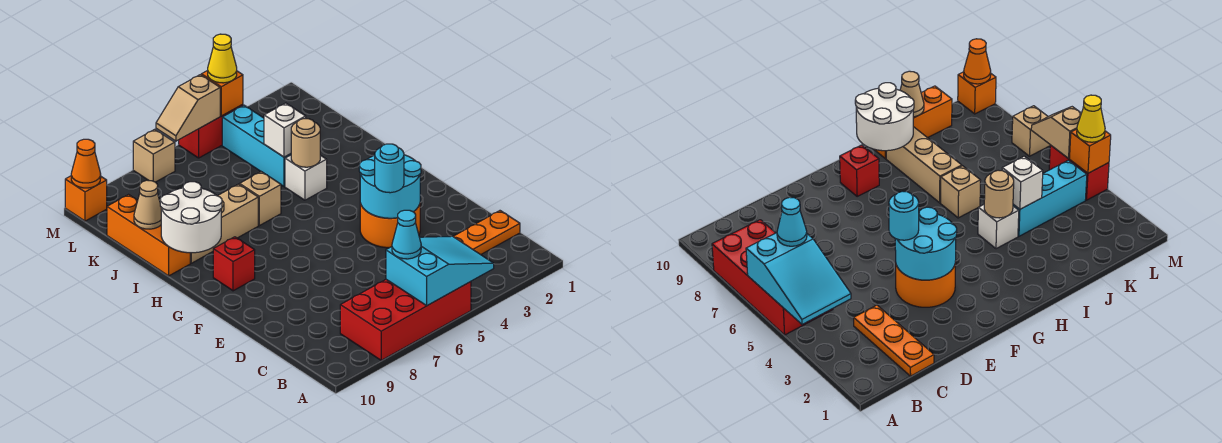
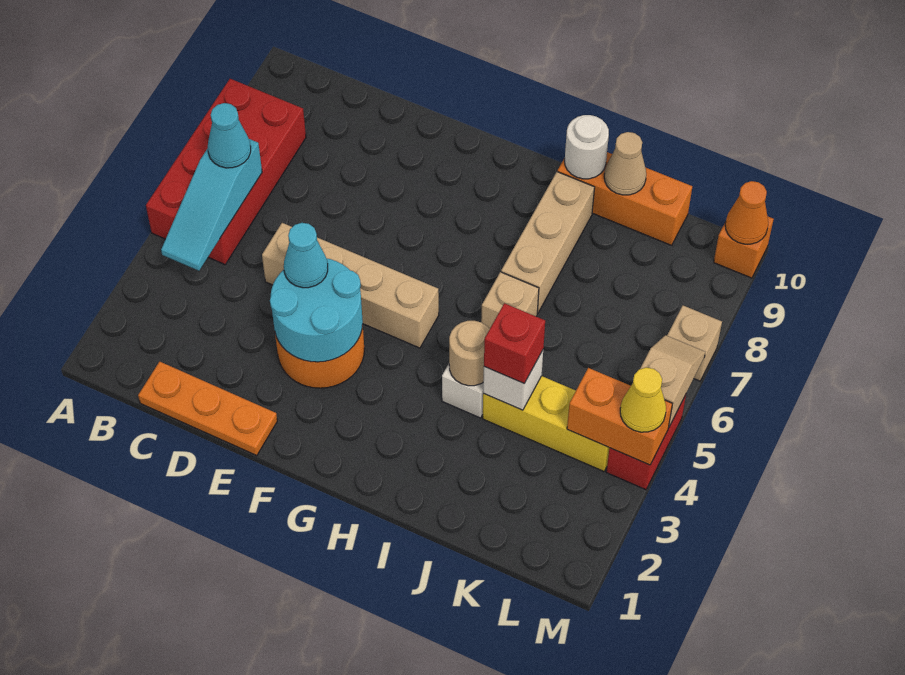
cyan 2x3 slope [386,236,494,306] -> cyan 1x3 slope [161,139,262,271]
orange 1x3 plate [453,211,520,255] -> orange 1x3 plate turned to [138,361,277,456]
none -> tan 1x4 brick [262,223,439,348]
cyan 1x1 round brick [375,144,404,193] -> cyan 1x1 cone [284,223,328,288]
red 1x1 brick [213,237,255,291] -> red 1x1 brick moved to [484,303,545,383]
white 2x2 round brick [160,182,222,253] -> white 1x1 round brick [565,115,609,179]
cyan 1x3 brick [222,105,291,187] -> yellow 1x3 brick [483,376,609,471]
orange 1x1 brick [201,70,243,116] -> orange 1x2 brick [567,368,672,465]

